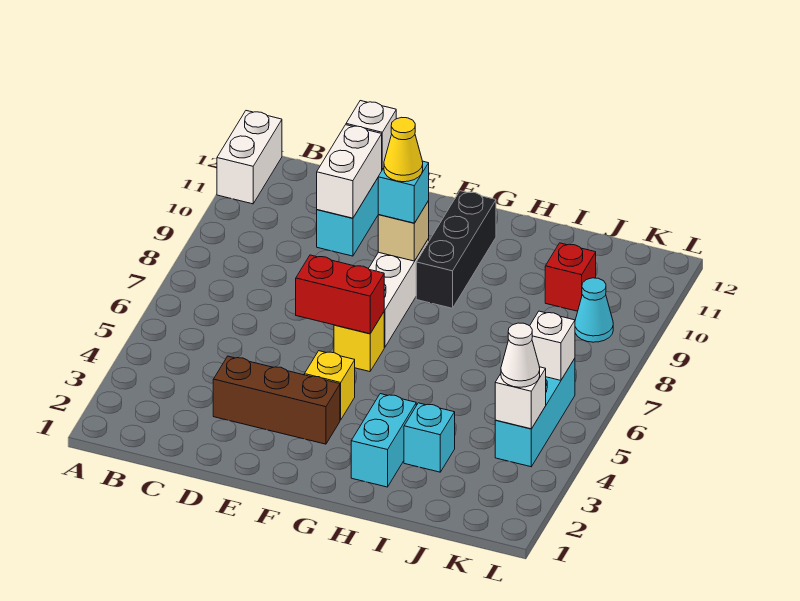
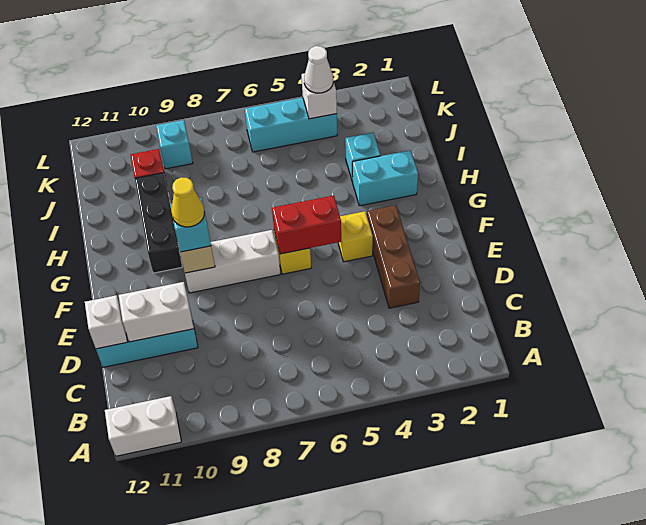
red 1x2 brick [296,255,384,334] -> red 1x2 brick turned to [272,195,341,254]
black 1x3 brick [416,191,496,308] -> black 1x3 brick turned to [135,173,182,273]
white 1x1 brick [530,311,575,380] -> none
cyan 1x1 cone [575,278,613,342] -> cyan 1x1 brick [156,120,193,169]

